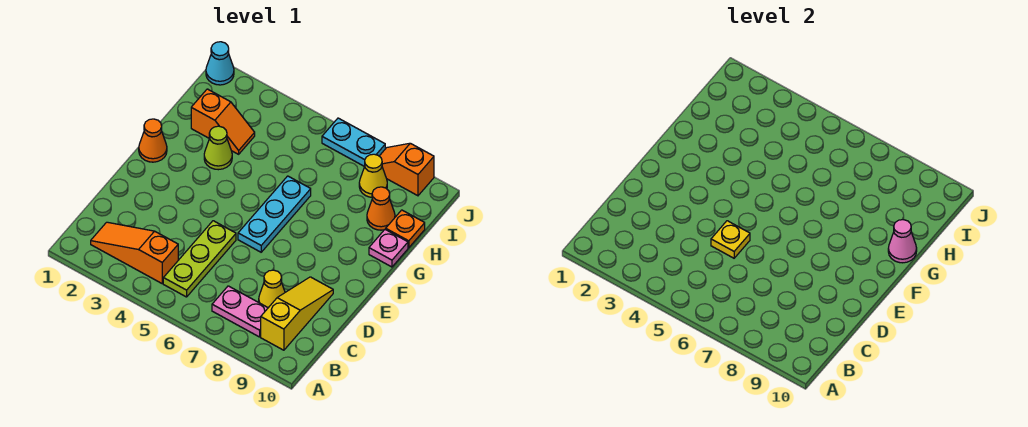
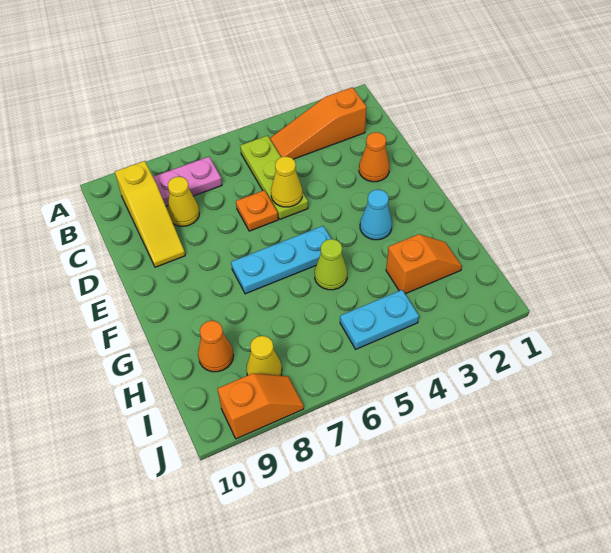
orange 1x3 slope [91,222,178,283] -> orange 1x3 slope turned to [270,87,366,159]
yellow 1x1 plate [711,221,750,258] -> yellow 1x1 cone [271,156,302,207]
cyan 1x3 plate [238,176,311,252] -> cyan 1x3 plate turned to [231,226,331,294]
orange 1x1 cone [139,119,167,162] -> orange 1x1 cone moved to [359,132,390,182]
lime 1x1 cone [204,126,232,170] -> lime 1x1 cone moved to [315,239,347,290]
pink 1x1 plate [369,229,408,267] -> none
pink 1x1 cone [888,220,917,263] -> none
orange 1x2 slope [191,89,255,154] -> orange 1x2 slope turned to [386,234,462,294]
orange 1x1 plate [386,210,425,248] -> orange 1x1 plate moved to [236,190,278,231]
cyan 1x1 cone [206,42,234,85] -> cyan 1x1 cone moved to [360,190,392,240]
cyan 1x2 plate [322,118,385,166] -> cyan 1x2 plate moved to [340,290,419,349]

